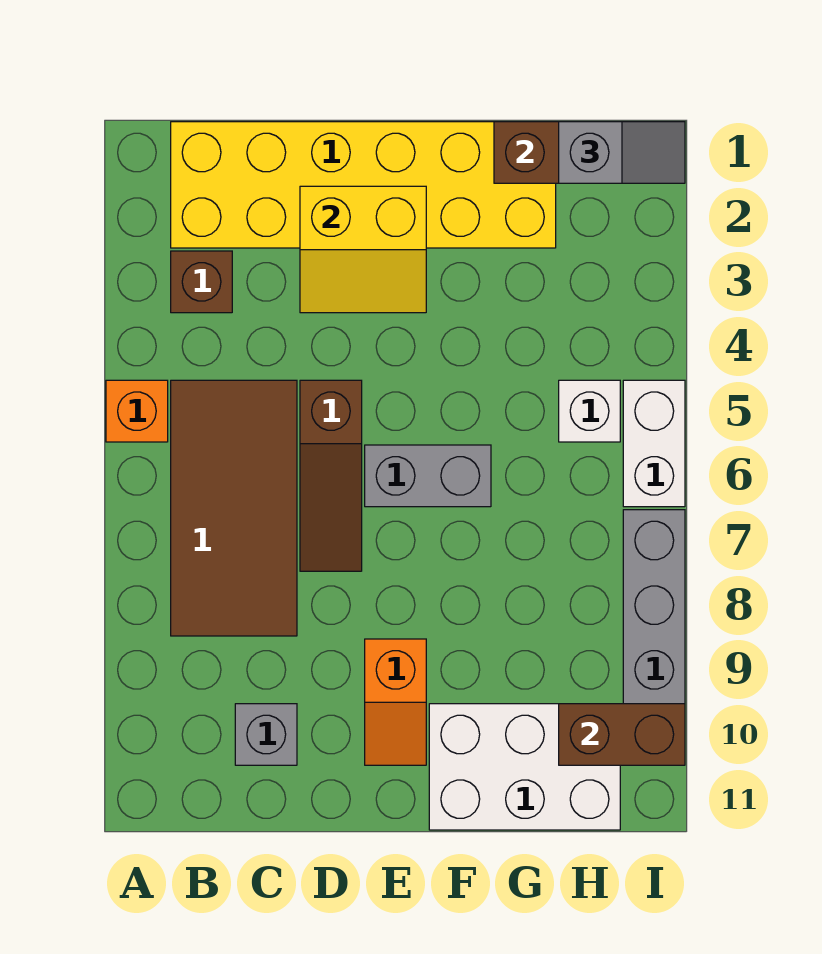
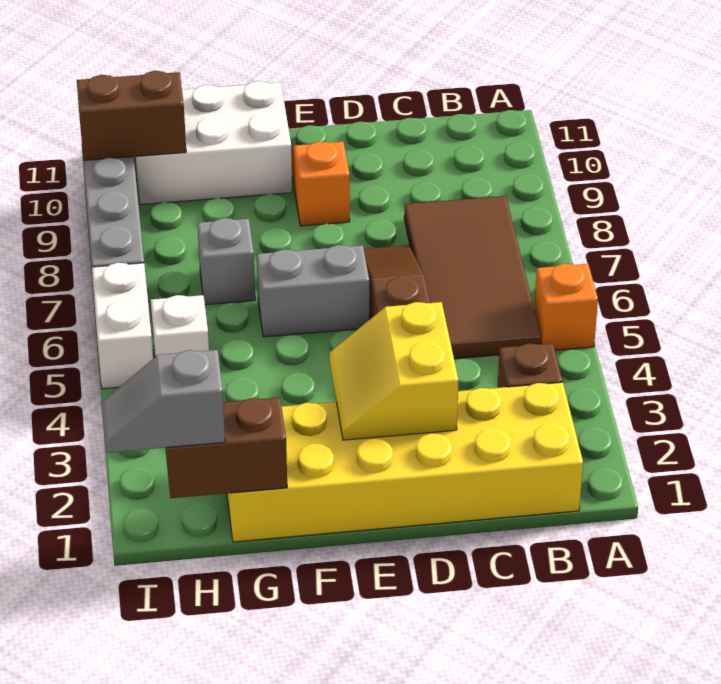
grey 1x1 brick [235,704,297,765] -> grey 1x1 brick moved to [198,218,255,305]
yellow 2x2 slope [300,186,426,313] -> yellow 2x2 slope turned to [330,302,458,440]

